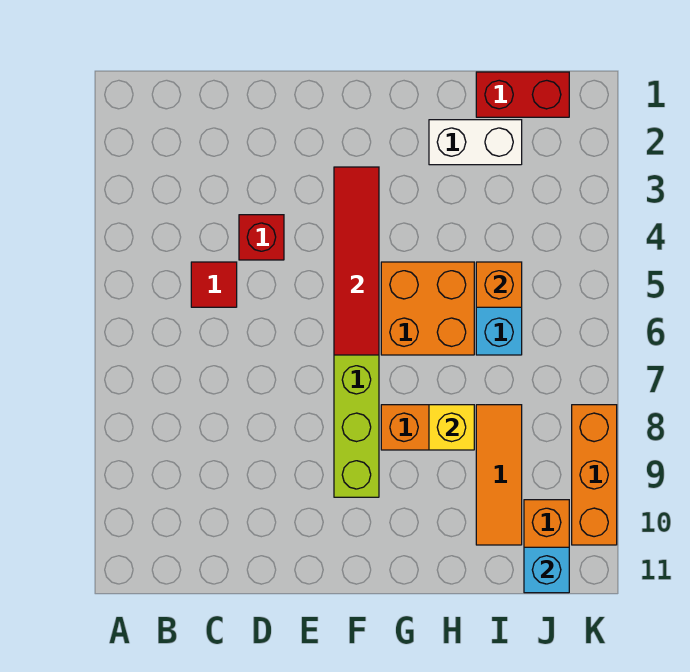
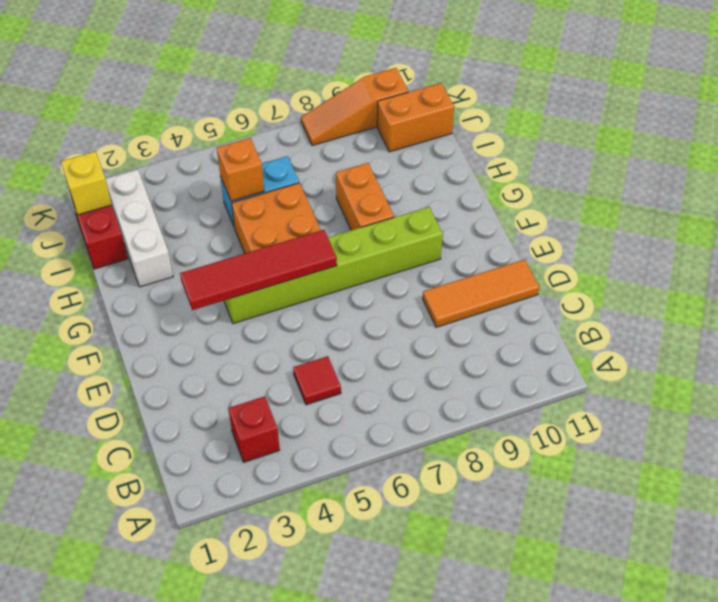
red 1x1 brick [239,215,284,260] -> red 1x1 brick moved to [228,396,280,462]
white 1x2 brick [429,120,522,165] -> white 1x3 brick [106,169,173,287]
yellow 1x1 brick [429,405,474,450] -> yellow 1x1 brick moved to [61,151,112,215]
orange 1x3 tile [476,405,522,545] -> orange 1x3 tile moved to [423,260,539,327]
cyan 1x1 brick [524,547,569,593] -> none
orange 1x3 brick [572,405,617,545] -> orange 1x3 slope [301,68,408,146]

